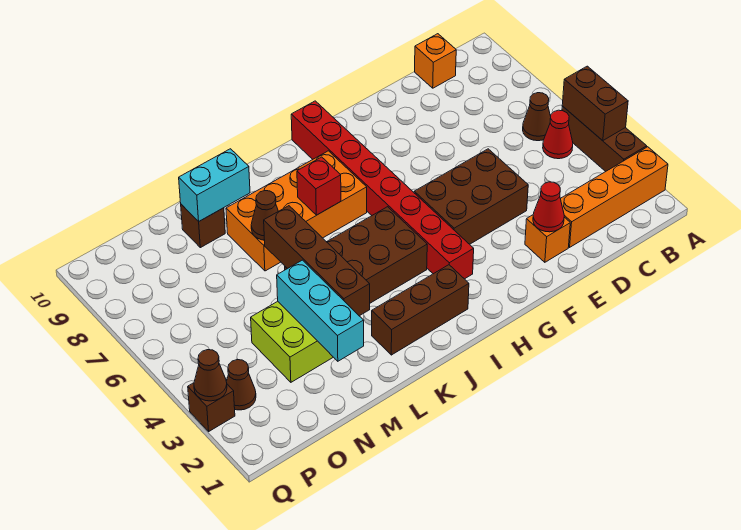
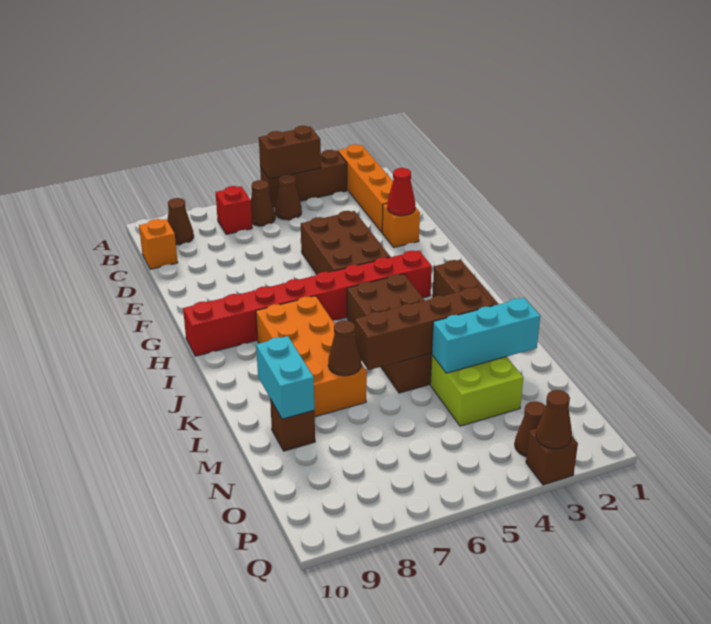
red 1x1 cone [543,110,573,159] -> brown 1x1 cone [275,174,302,220]
none -> brown 1x1 cone [167,198,194,245]
red 1x1 brick [297,157,341,215] -> red 1x1 brick moved to [216,186,252,234]

